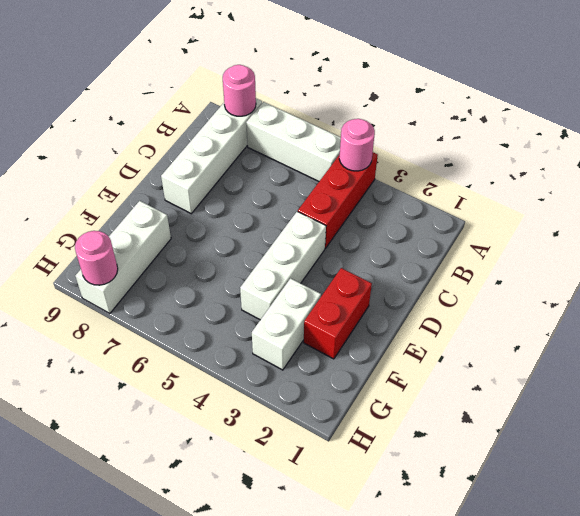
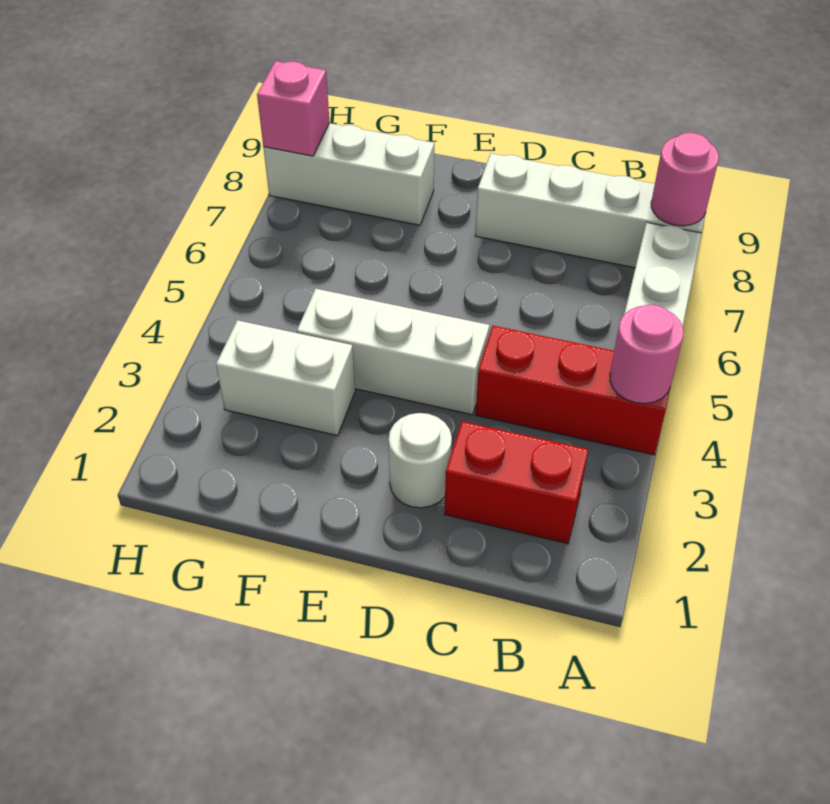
none -> white 1x1 round brick [389,413,452,508]
red 1x2 brick [304,268,372,359] -> red 1x2 brick moved to [444,421,588,544]
pink 1x1 round brick [75,231,118,285] -> pink 1x1 brick [257,61,330,156]

